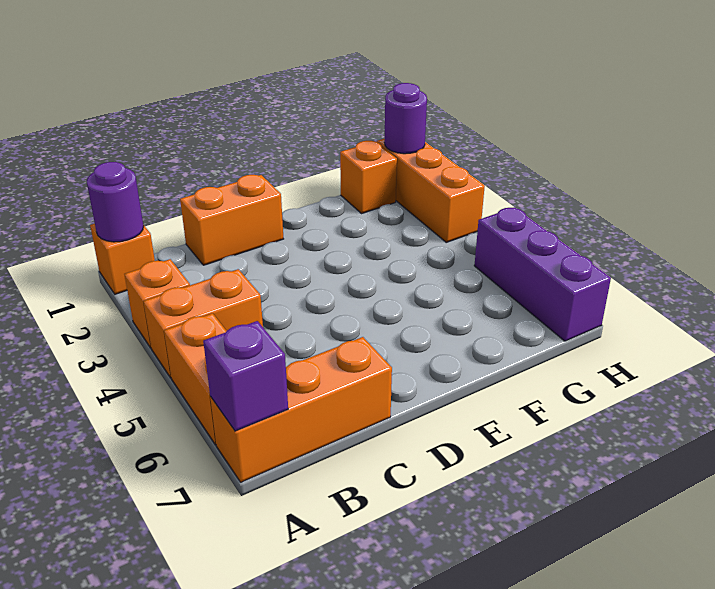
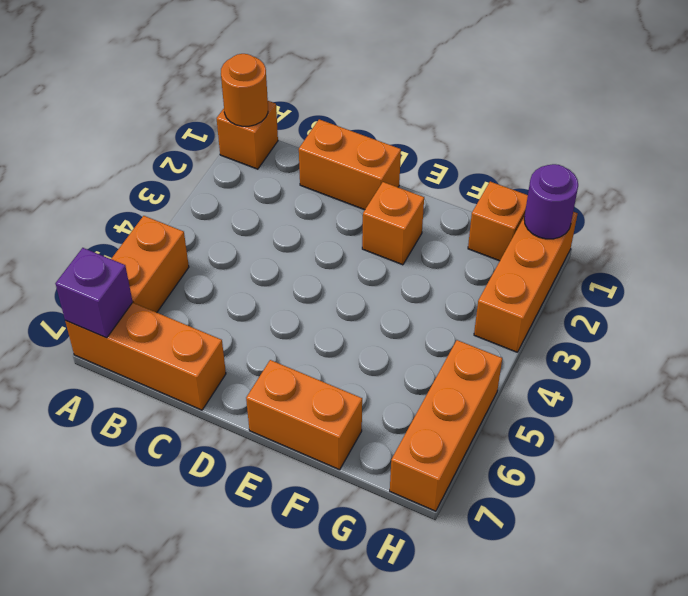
purple 1x1 round brick [87,162,143,242] -> orange 1x1 round brick [221,54,268,126]
orange 1x1 brick [125,259,190,348] -> orange 1x1 brick moved to [362,182,424,265]
orange 1x2 brick [144,269,263,378] -> orange 1x2 brick moved to [246,360,362,470]
purple 1x3 brick [474,207,611,341] -> orange 1x3 brick [390,340,502,511]

